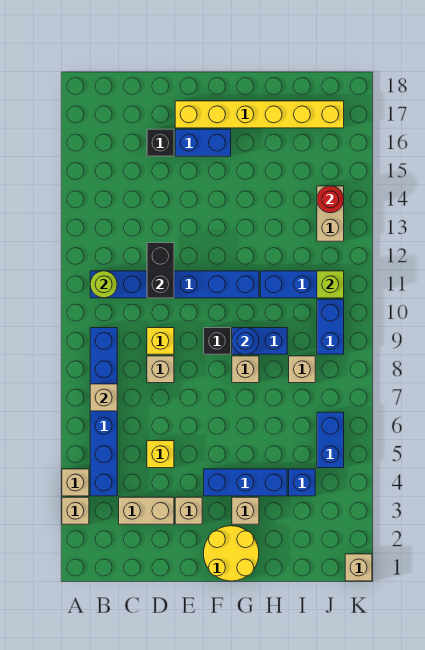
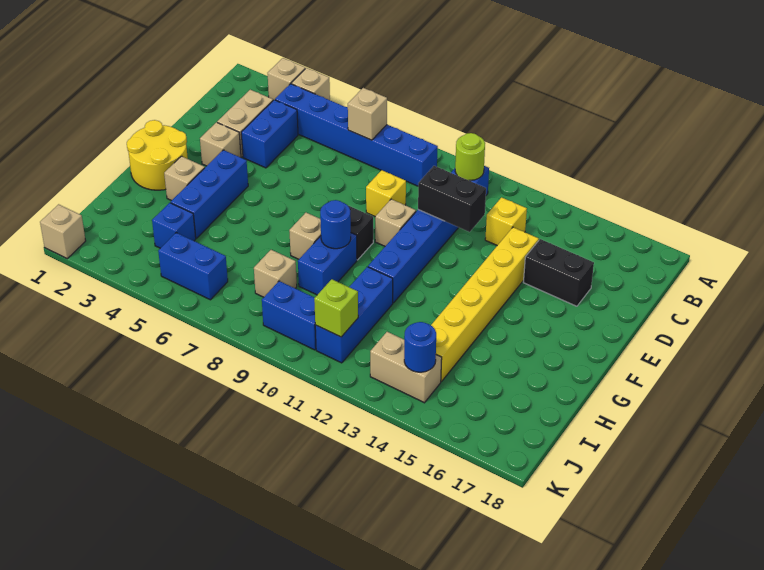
yellow 1x1 brick [147,441,174,468] -> yellow 1x1 brick moved to [485,197,527,245]
tan 1x1 brick [147,356,174,383] -> tan 1x1 brick moved to [375,199,416,246]
black 1x1 brick [147,129,174,156] -> black 1x2 brick [523,239,594,306]
blue 1x2 brick [175,129,231,156] -> blue 1x2 brick moved to [241,100,298,168]
yellow 1x6 brick [175,101,344,128] -> yellow 1x6 brick moved to [431,227,539,382]
red 1x1 round brick [317,186,344,213] -> blue 1x1 round brick [404,322,436,372]

